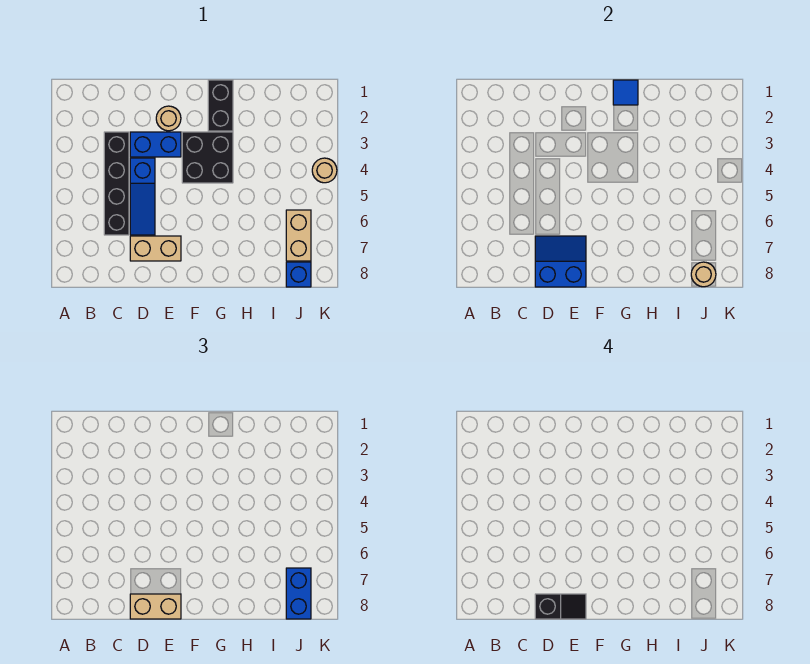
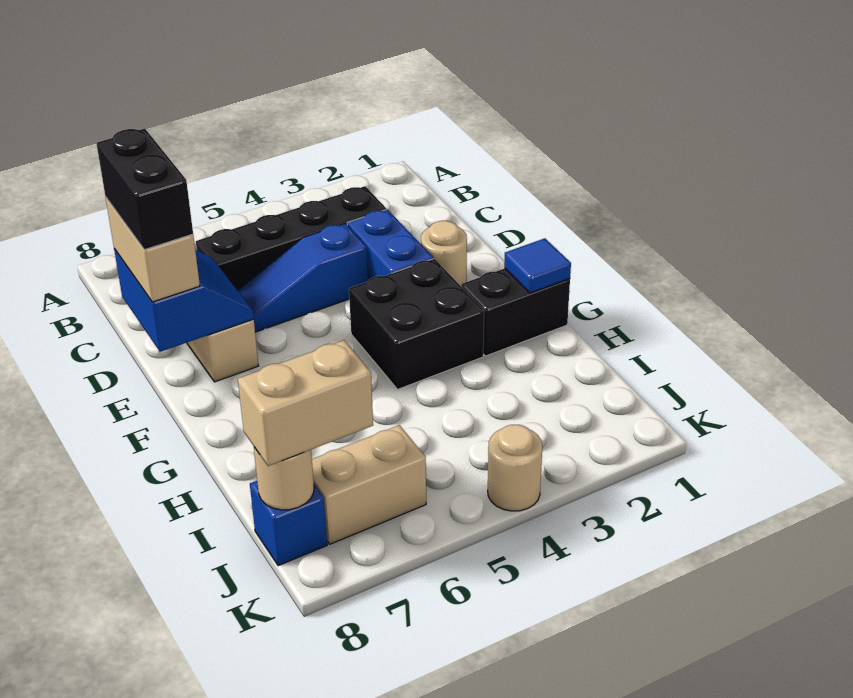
black 1x2 slope [535,594,586,619] -> black 1x2 brick [96,129,193,250]
blue 1x2 brick [286,568,311,619] -> tan 1x2 brick [238,340,373,466]

